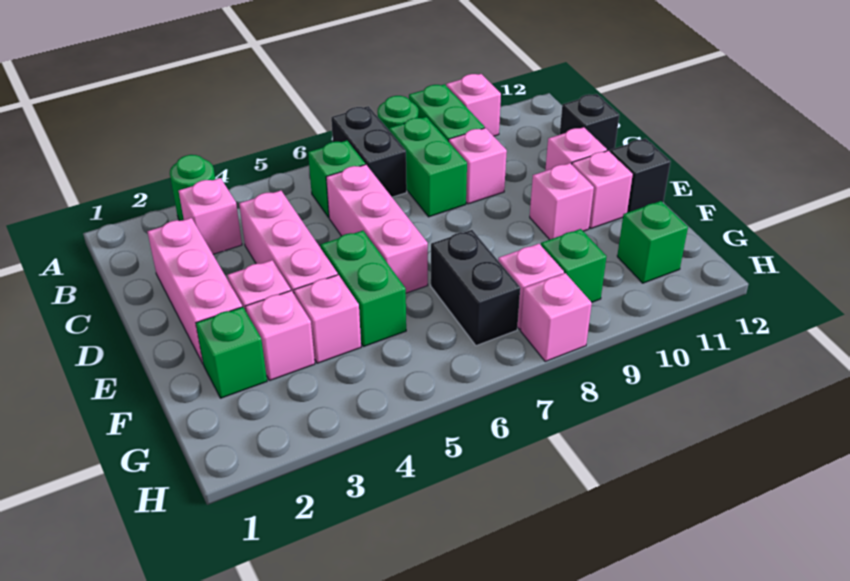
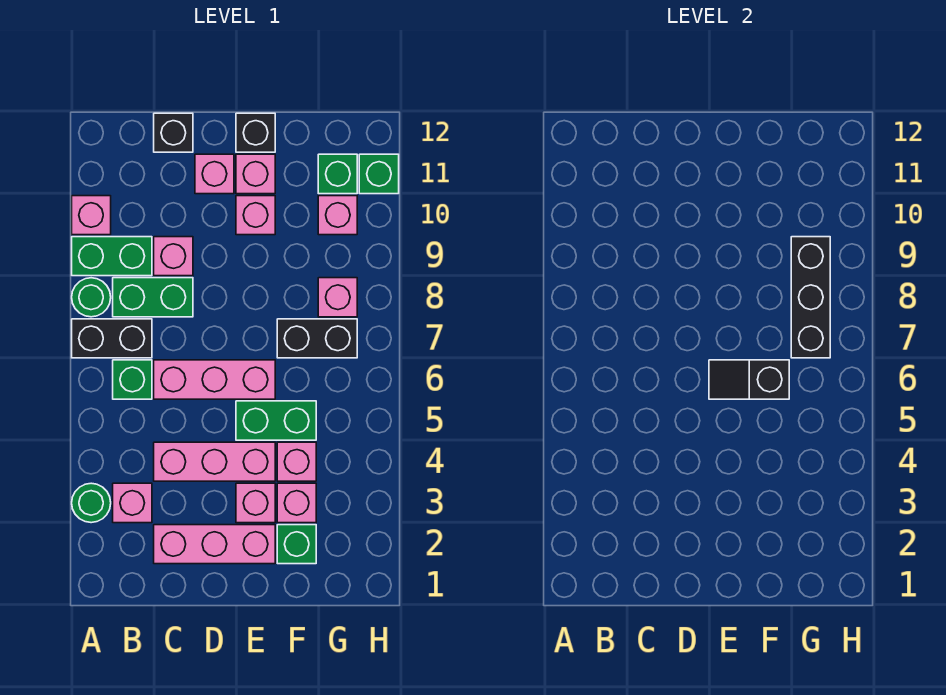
none -> black 1x2 slope [709,360,789,399]
none -> black 1x3 brick [791,237,830,358]
green 1x1 brick [541,229,607,302] -> green 1x1 brick moved to [359,154,399,194]
pink 1x1 brick [521,273,592,362] -> pink 1x1 brick moved to [318,196,357,235]

